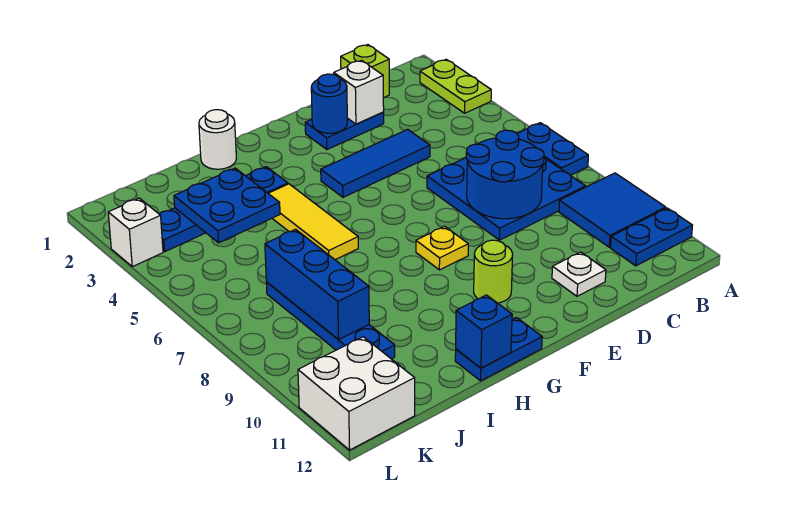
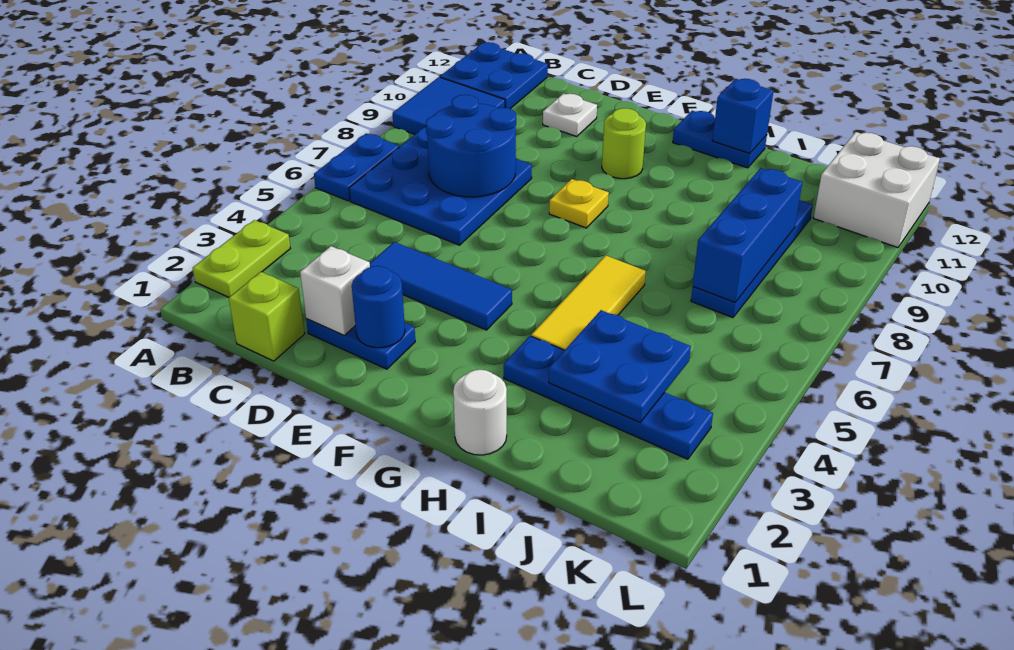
blue 1x2 plate [611,208,692,266] -> blue 2x2 plate [440,42,548,109]
white 1x1 brick [108,198,163,267] -> none

